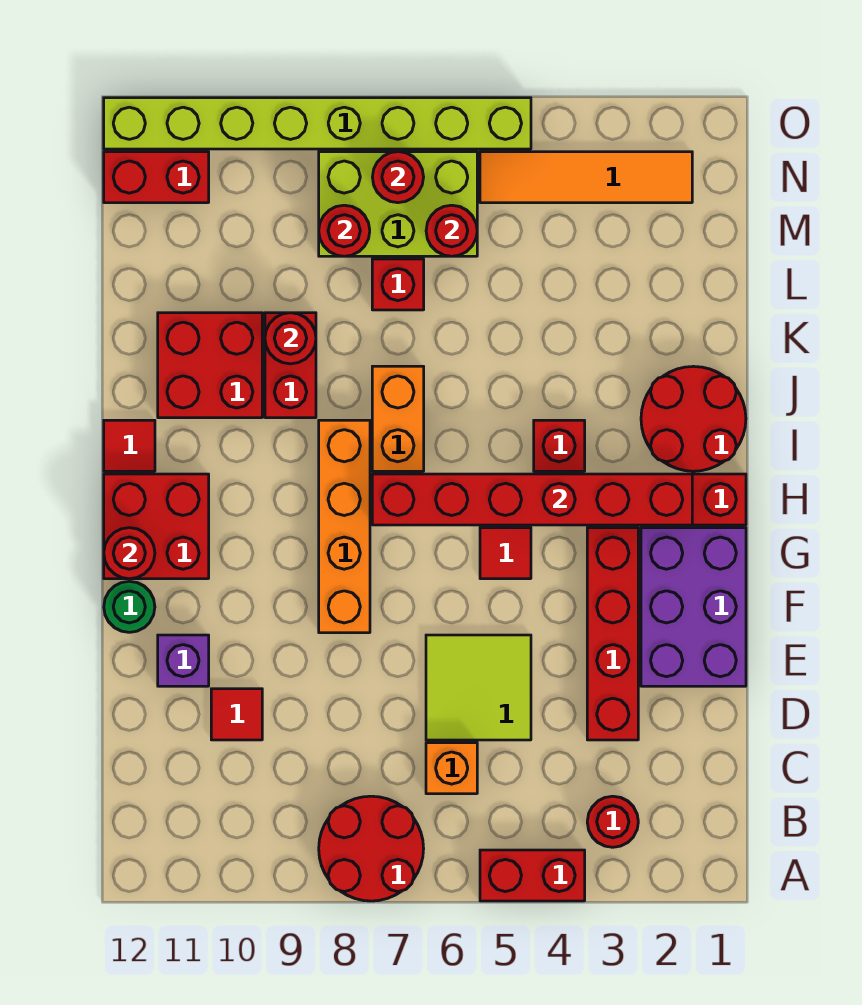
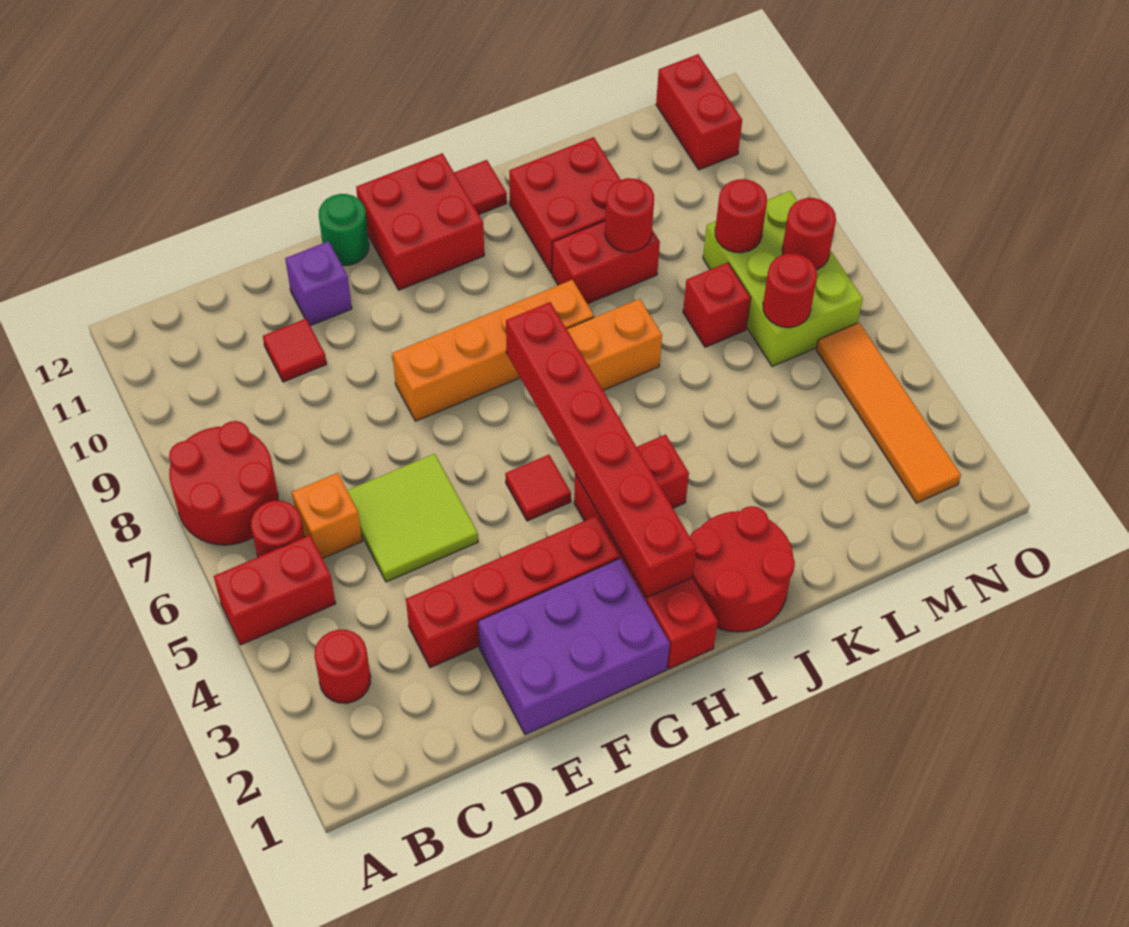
red 1x2 brick [480,850,585,901] -> red 1x2 brick turned to [214,535,336,645]
red 1x1 round brick [104,528,155,579] -> red 1x1 round brick moved to [251,501,304,557]
lime 1x8 brick [104,98,531,149] -> none

